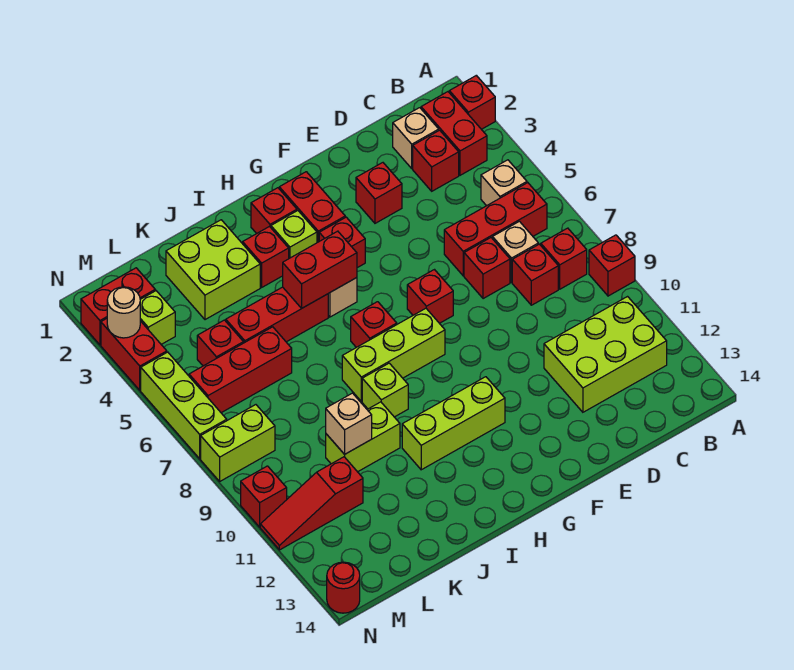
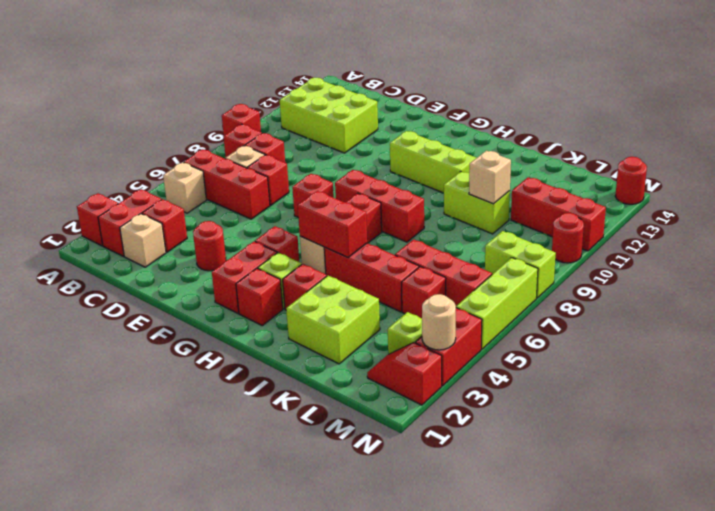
red 1x1 brick [356,163,402,223] -> red 1x1 round brick [193,221,226,271]
lime 1x3 brick [342,308,445,401] -> red 1x3 brick [335,170,424,242]
lime 1x1 brick [362,363,408,417] -> none
red 1x3 slope [260,457,363,550] -> red 1x3 brick [511,177,606,251]
red 1x2 brick [81,268,155,345] -> red 1x2 slope [367,343,442,405]
red 1x1 brick [241,466,287,527] -> red 1x1 round brick [552,213,584,263]

